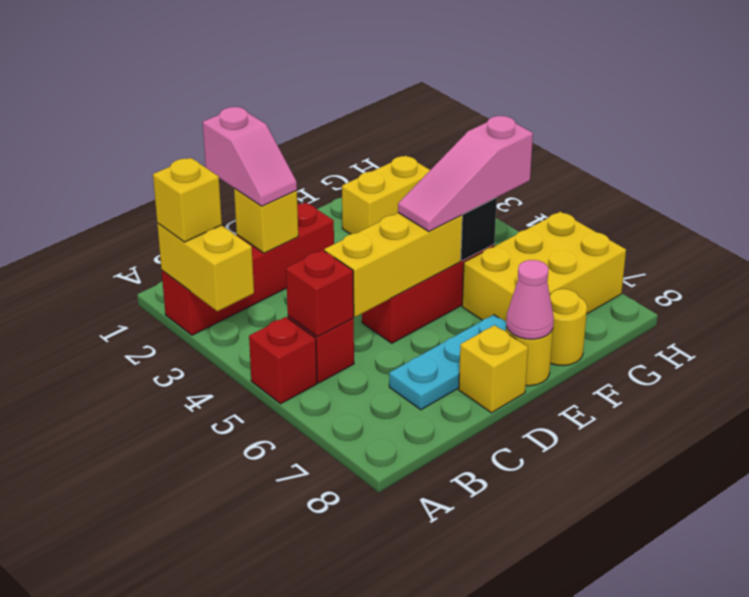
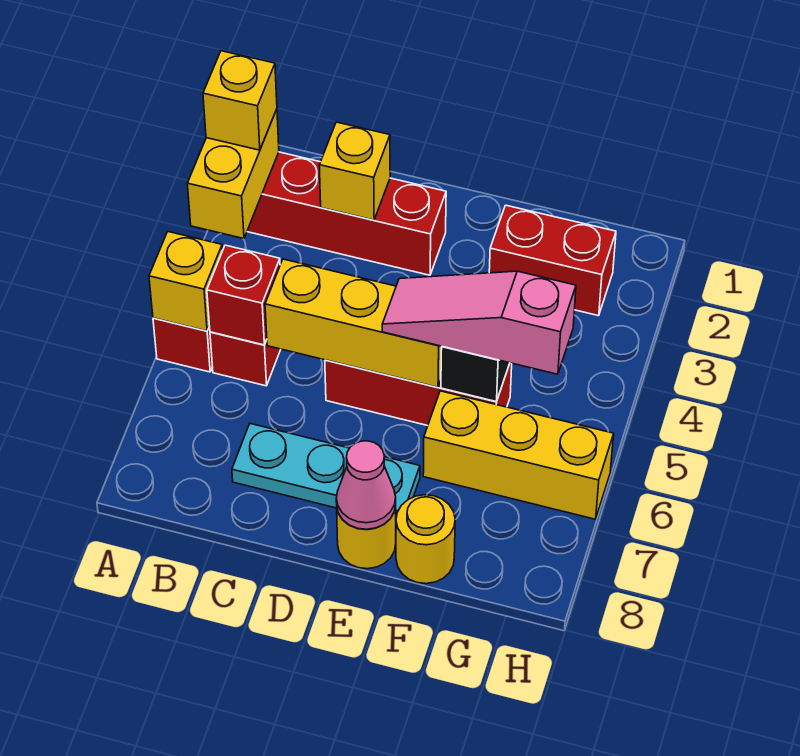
pink 1x2 slope [203,107,297,206] -> none
yellow 1x1 brick [459,325,528,413] -> yellow 1x1 brick moved to [149,232,223,331]
yellow 1x2 brick [342,156,430,234] -> red 1x2 brick [489,205,616,316]
yellow 2x3 brick [462,212,626,321] -> yellow 1x3 brick [423,391,614,519]

